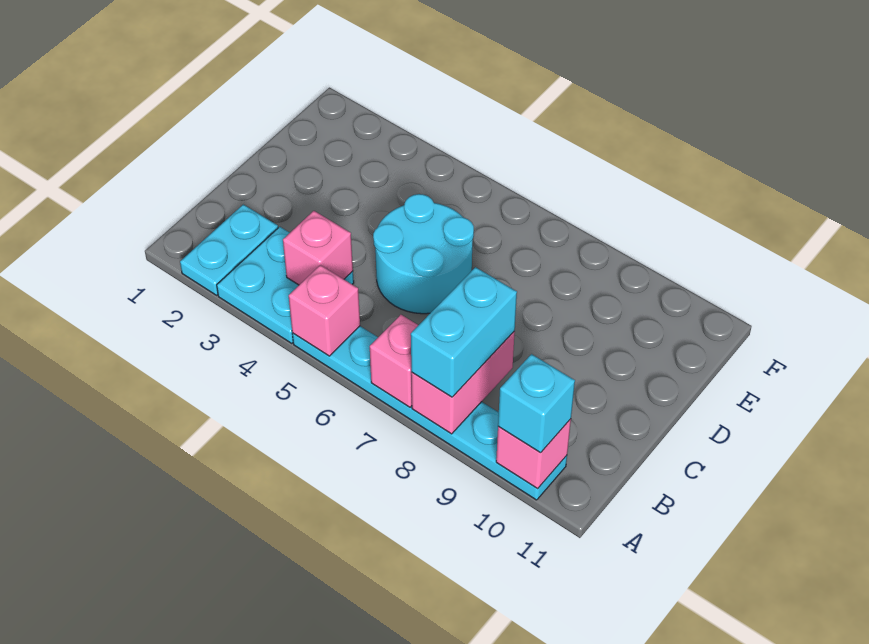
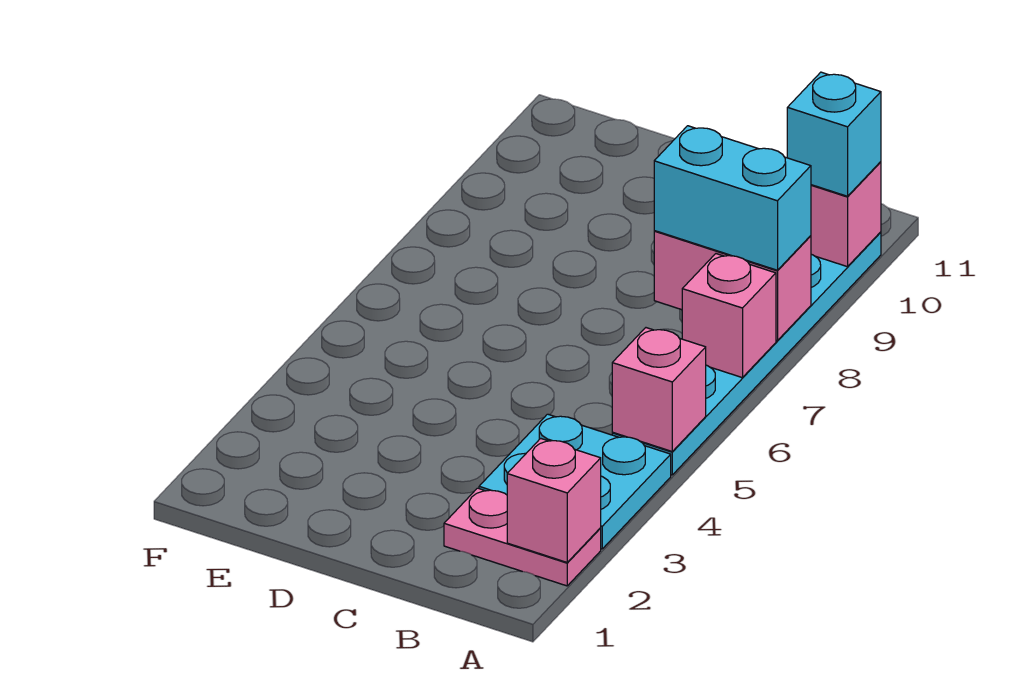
cyan 1x2 plate [180,204,278,295] -> pink 1x2 plate [444,488,601,586]
pink 1x1 brick [283,211,353,285] -> pink 1x1 brick moved to [507,438,601,562]
cyan 2x2 round brick [373,194,474,314] -> none

